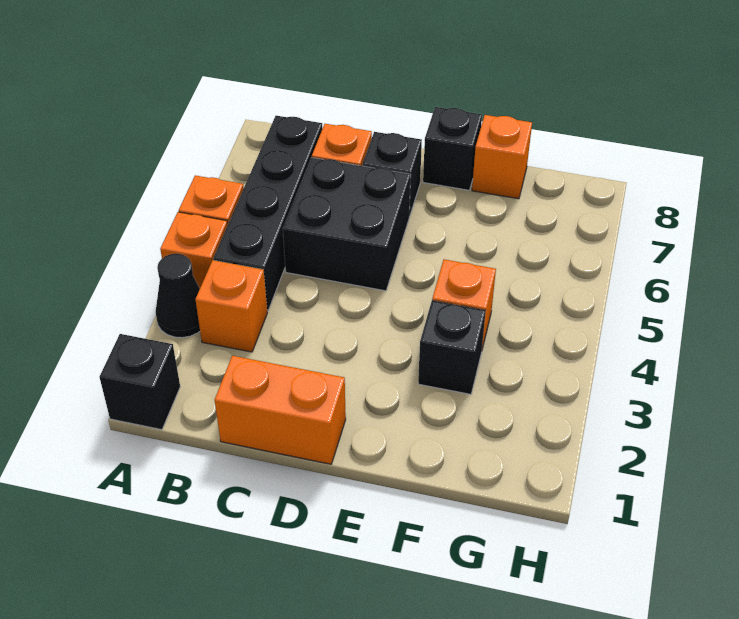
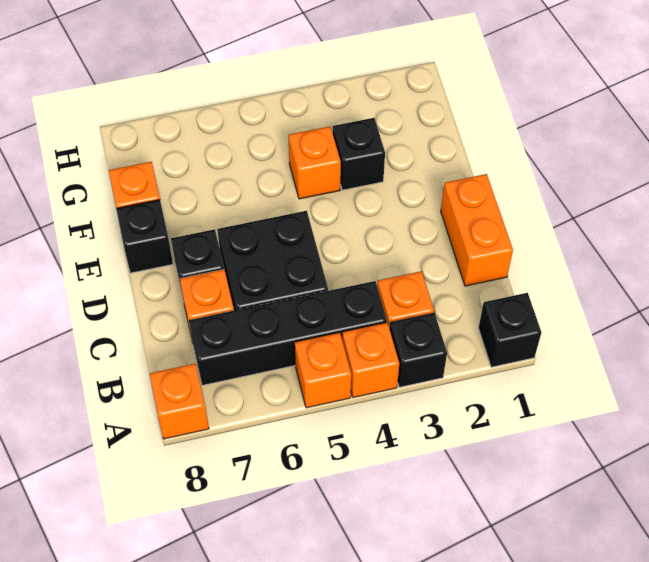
black 1x1 cone [156,254,200,338] -> black 1x1 brick [389,313,447,387]
none -> orange 1x1 brick [149,364,209,439]

